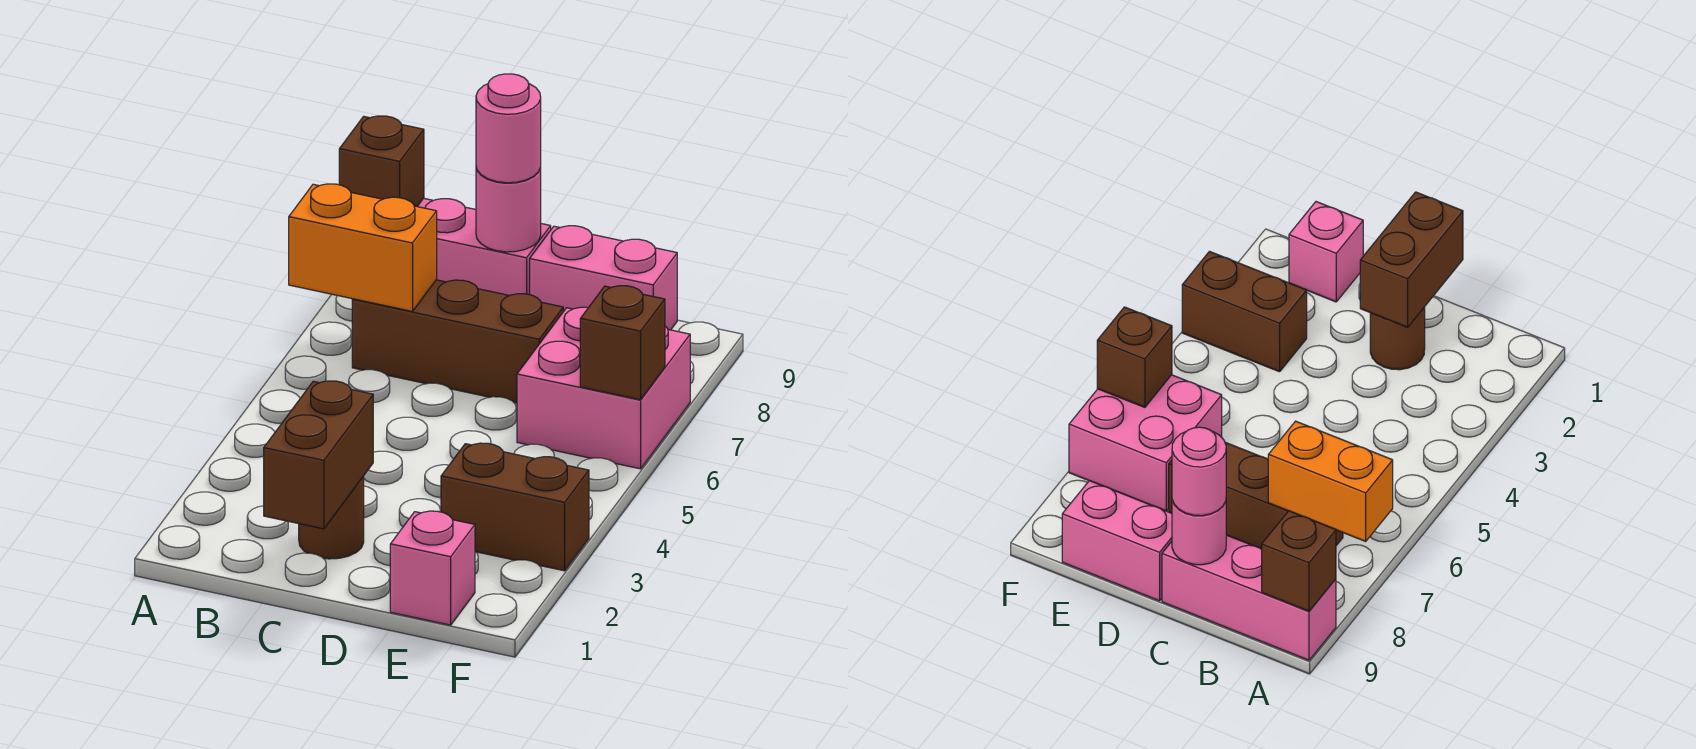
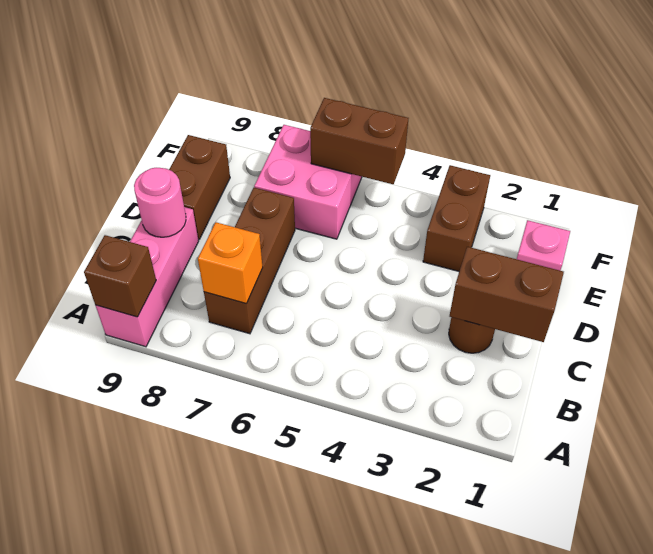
orange 1x2 brick [289,184,437,311] -> orange 1x1 brick [198,222,263,304]
pink 1x1 round brick [476,74,541,183] -> none
pink 1x2 brick [530,226,677,330] -> brown 1x2 brick [169,135,230,240]
brown 1x1 brick [580,286,665,400] -> brown 1x2 brick [310,98,408,184]

